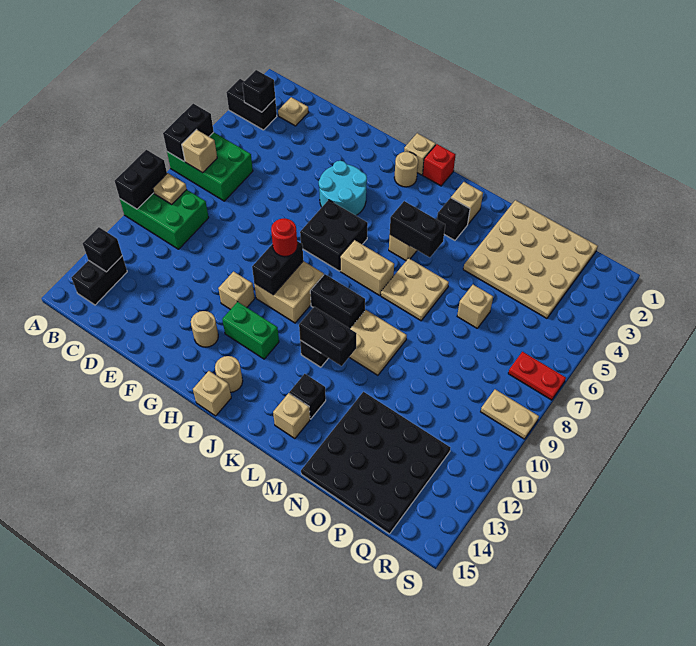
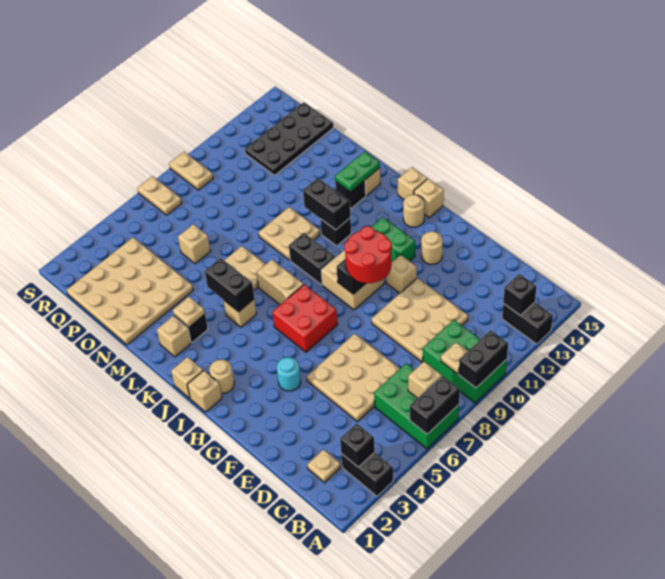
black 1x2 brick [71,256,127,305] -> black 1x2 brick turned to [502,302,553,344]
none -> tan 3x3 plate [307,334,400,421]
none -> tan 3x3 plate [372,278,468,362]
cyan 2x2 round brick [319,161,367,215] -> cyan 1x1 round brick [277,357,301,391]
black 2x2 brick [300,200,368,271] -> red 2x2 brick [272,284,338,352]
red 1x1 round brick [271,219,297,257] -> red 2x2 round brick [344,226,392,283]
red 1x1 brick [423,144,455,186] -> tan 1x1 brick [171,357,203,398]
none -> tan 1x1 brick [398,167,427,199]
none -> tan 1x1 plate [173,297,205,327]
none -> green 1x2 plate [335,151,380,192]
black 4x4 plate [301,392,451,534] -> black 2x4 plate [245,102,333,175]
red 1x2 plate [508,352,566,400] -> tan 1x2 plate [137,176,182,215]

